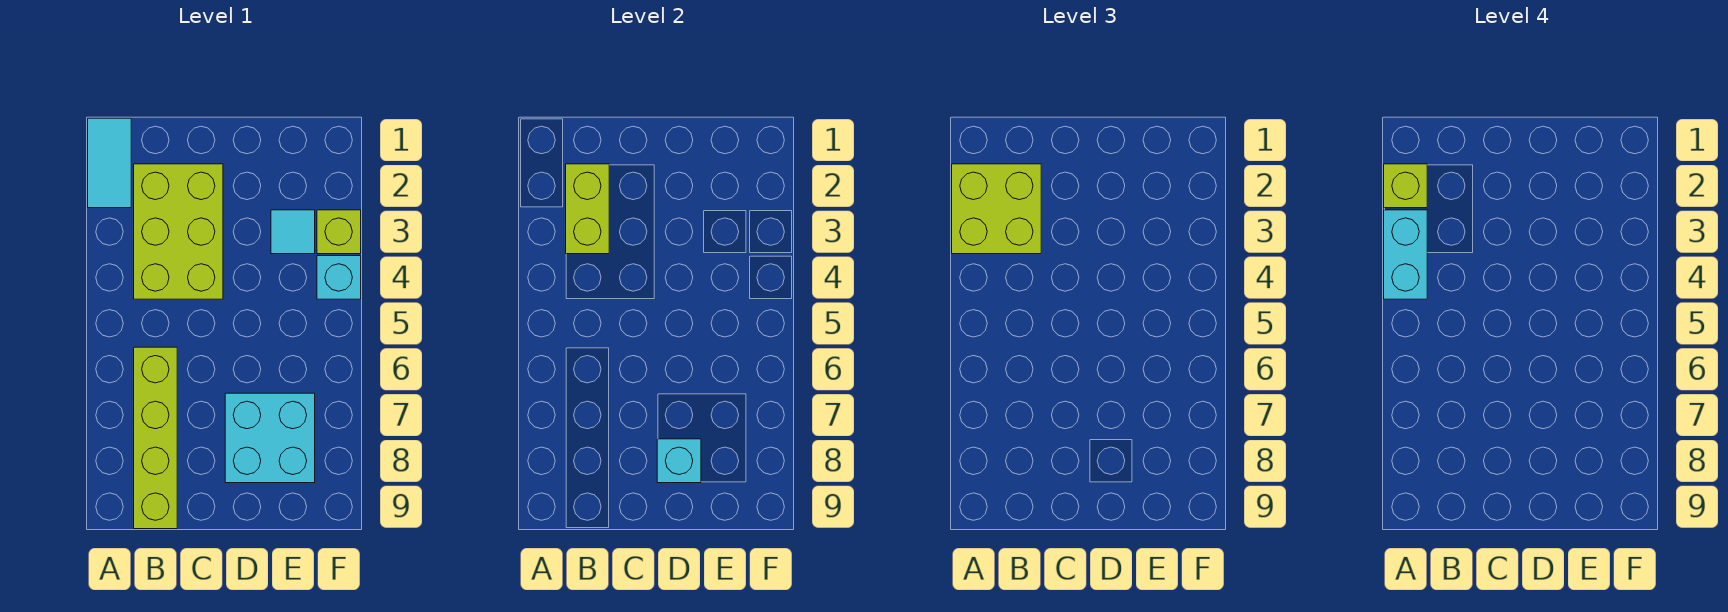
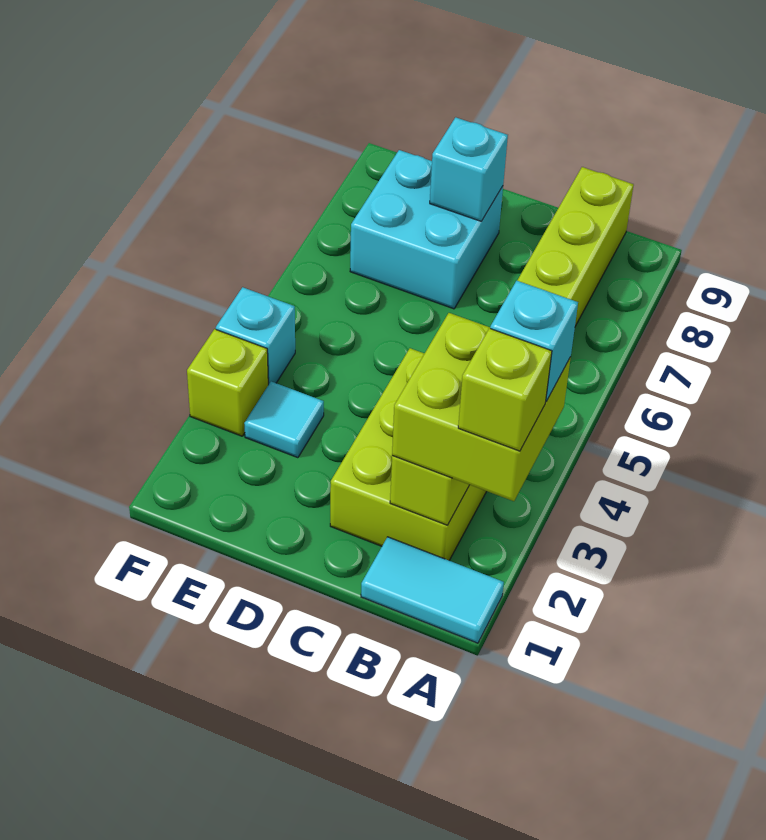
cyan 1x2 tile [88,118,131,208] -> cyan 1x2 tile turned to [361,537,504,643]
cyan 1x2 brick [1384,210,1427,299] -> cyan 1x1 brick [490,281,578,401]

